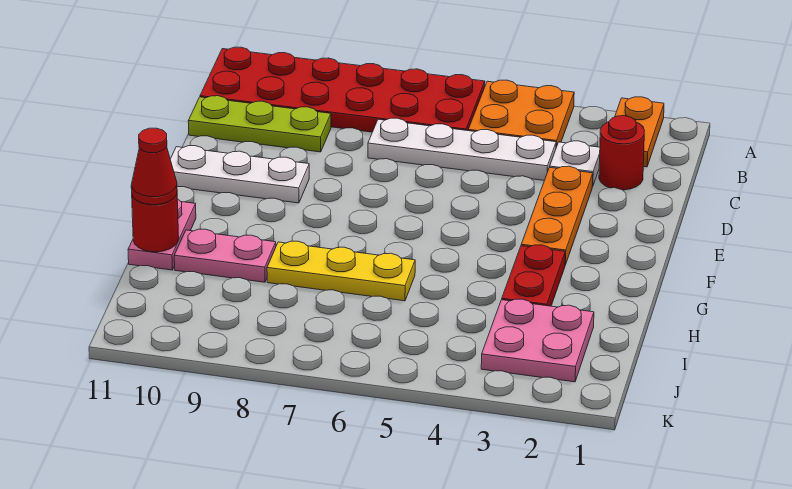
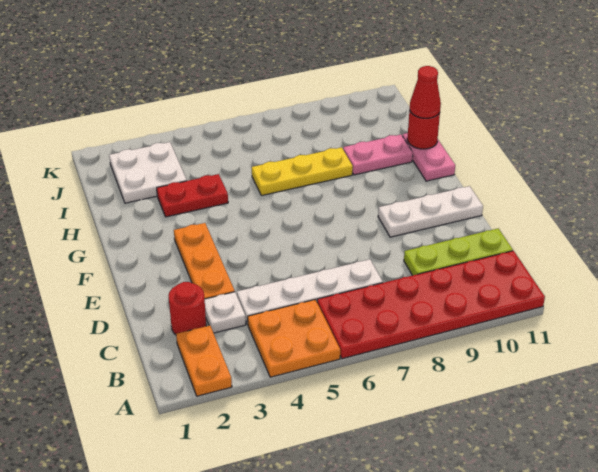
red 1x2 plate [502,245,565,306] -> red 1x2 plate turned to [157,174,228,217]
pink 2x2 plate [481,299,594,382] -> white 2x2 plate [109,142,187,203]

